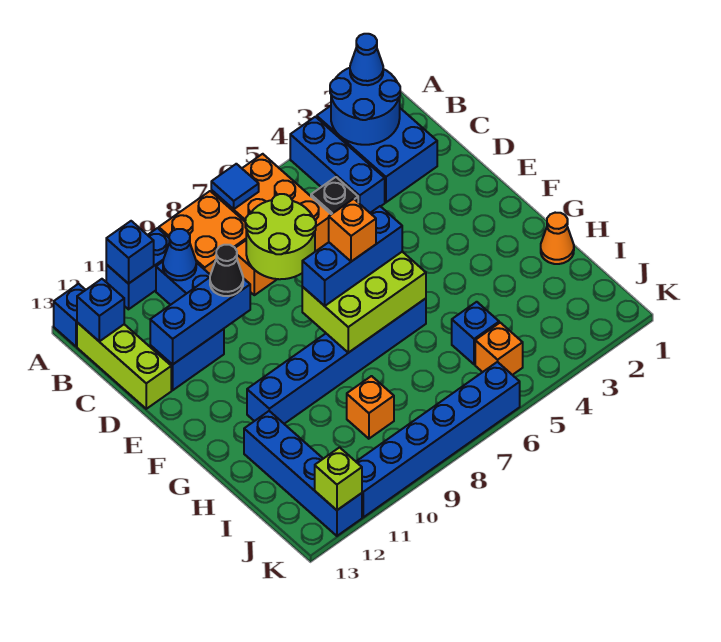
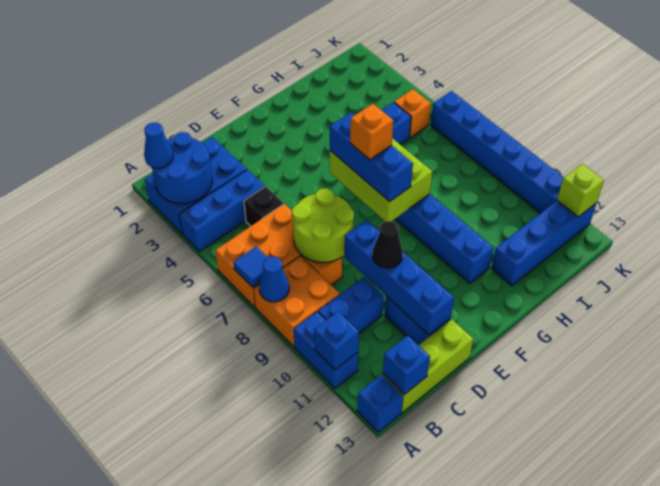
blue 1x1 cone [163,229,196,280] -> blue 1x1 cone moved to [259,257,289,302]
blue 1x3 brick [150,277,250,365] -> blue 1x4 brick [344,220,454,335]
orange 1x1 cone [541,213,574,264] -> none
orange 1x1 brick [347,376,394,439] -> none

